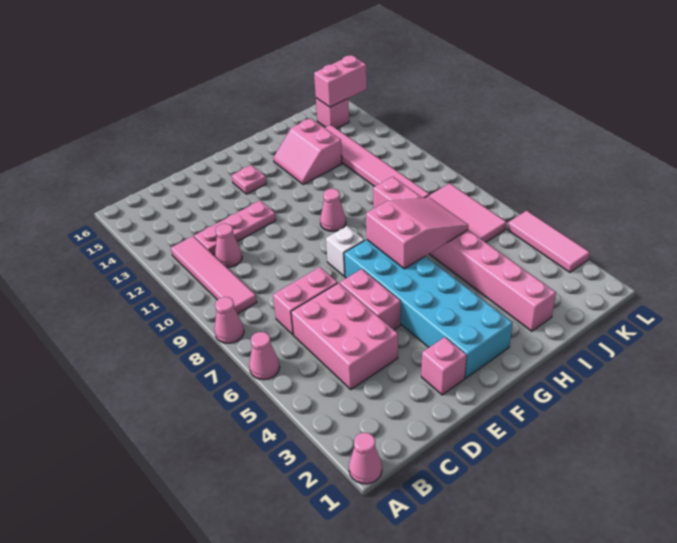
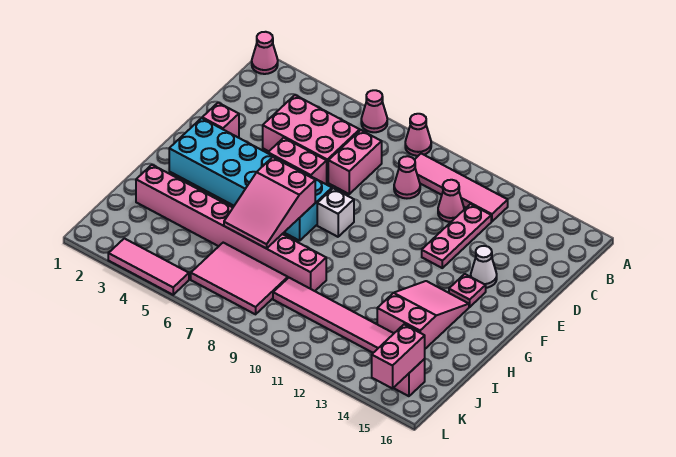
none -> white 1x1 cone [471,246,497,288]
pink 1x1 cone [320,189,346,231] -> pink 1x1 cone moved to [394,156,420,198]
pink 2x2 slope [274,118,342,184] -> pink 2x3 slope [377,281,469,349]

